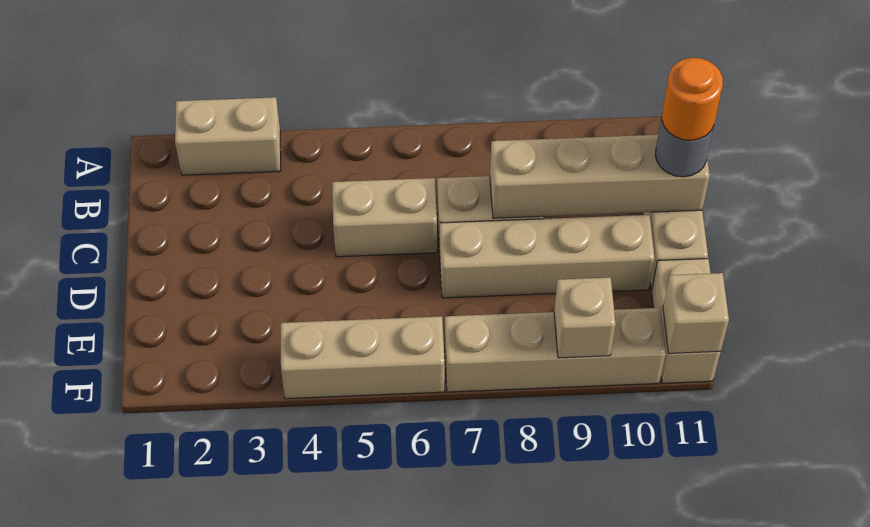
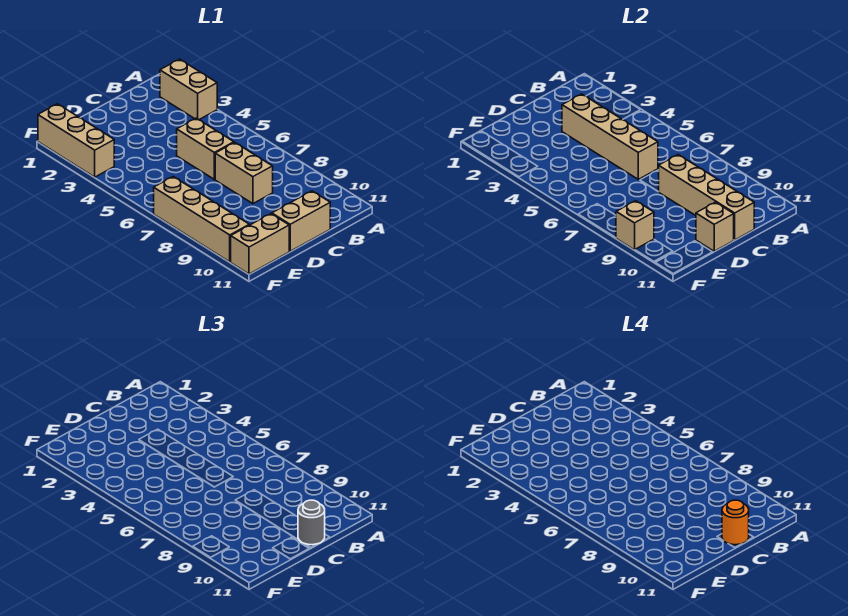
tan 1x4 brick [440,215,655,298] -> tan 1x4 brick moved to [562,94,658,179]
tan 1x3 brick [281,316,445,399] -> tan 1x3 brick moved to [38,104,114,177]
tan 1x1 brick [663,273,729,353] -> tan 1x1 brick moved to [696,202,734,251]

